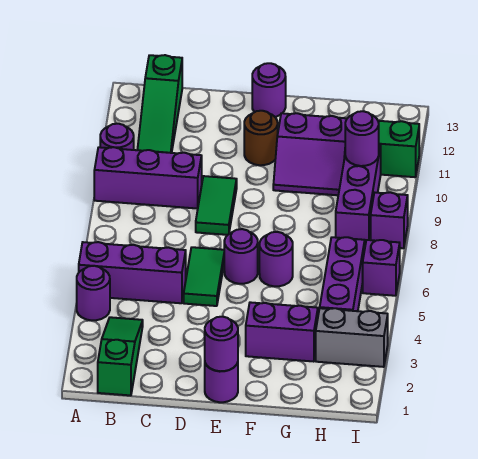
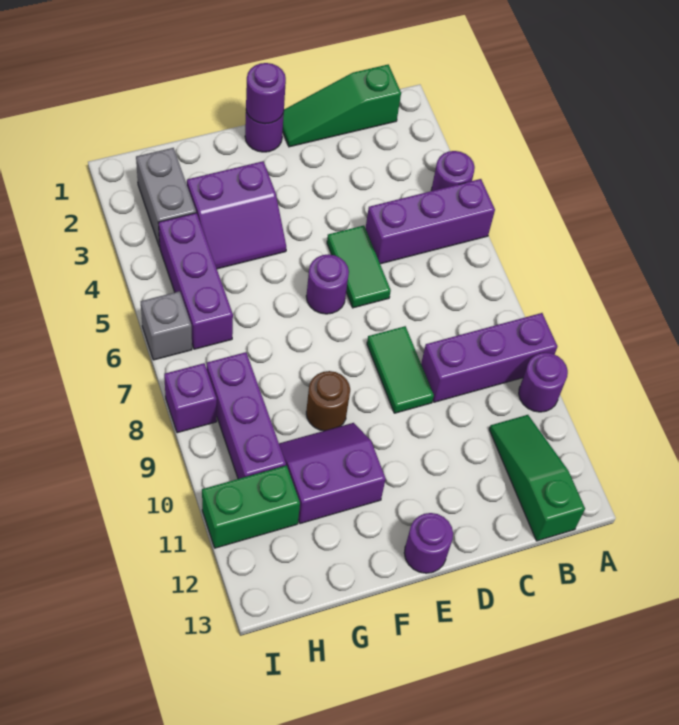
green 1x3 slope [98,317,143,395] -> green 1x3 slope turned to [283,65,401,147]
brown 1x1 round brick [244,111,278,165] -> brown 1x1 round brick moved to [306,371,350,431]
purple 1x1 round brick [259,232,293,286] -> none
grey 1x2 brick [316,308,388,367] -> grey 1x2 brick turned to [136,148,196,247]
purple 1x1 round brick [345,111,379,166] -> none
purple 1x1 brick [363,240,400,296] -> grey 1x1 brick [141,291,192,360]

